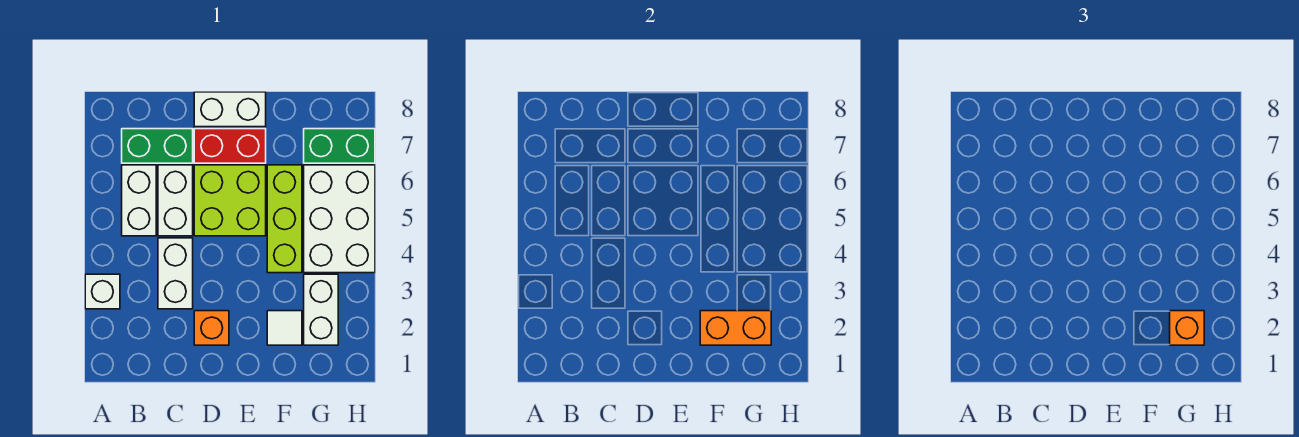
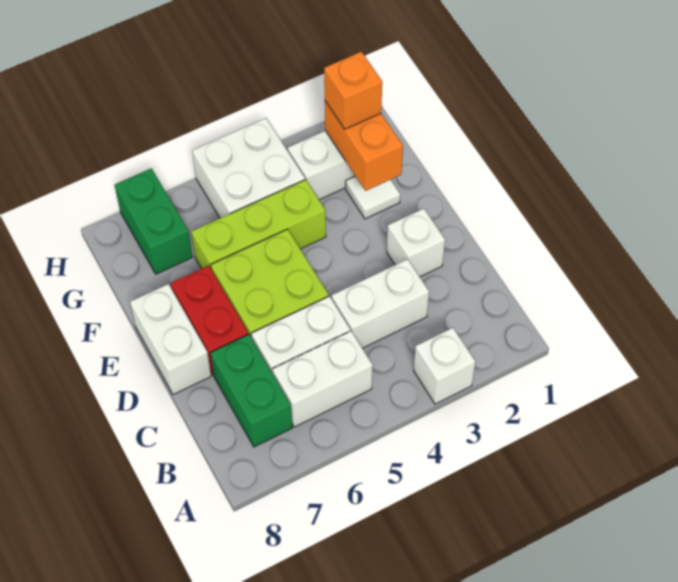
orange 1x1 brick [194,311,229,345] -> white 1x1 brick [387,209,445,277]
white 2x3 brick [304,165,375,273] -> white 2x2 brick [192,118,305,218]

